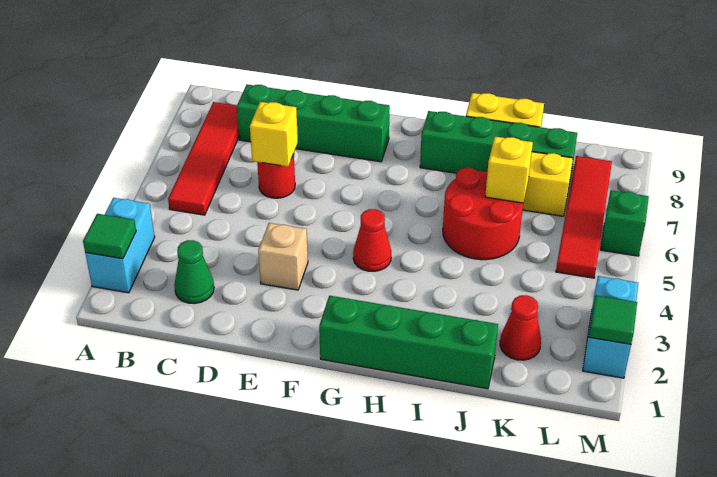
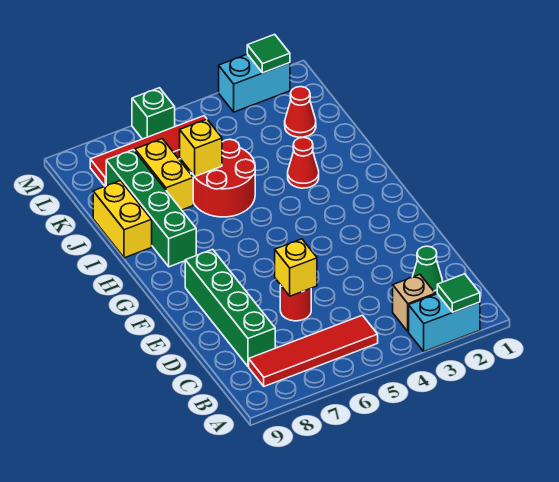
tan 1x1 brick [258,223,308,290] -> tan 1x1 brick moved to [393,275,435,332]
green 1x4 brick [319,296,498,389] -> none
red 1x1 cone [353,209,391,271] -> red 1x1 cone moved to [288,137,319,188]

